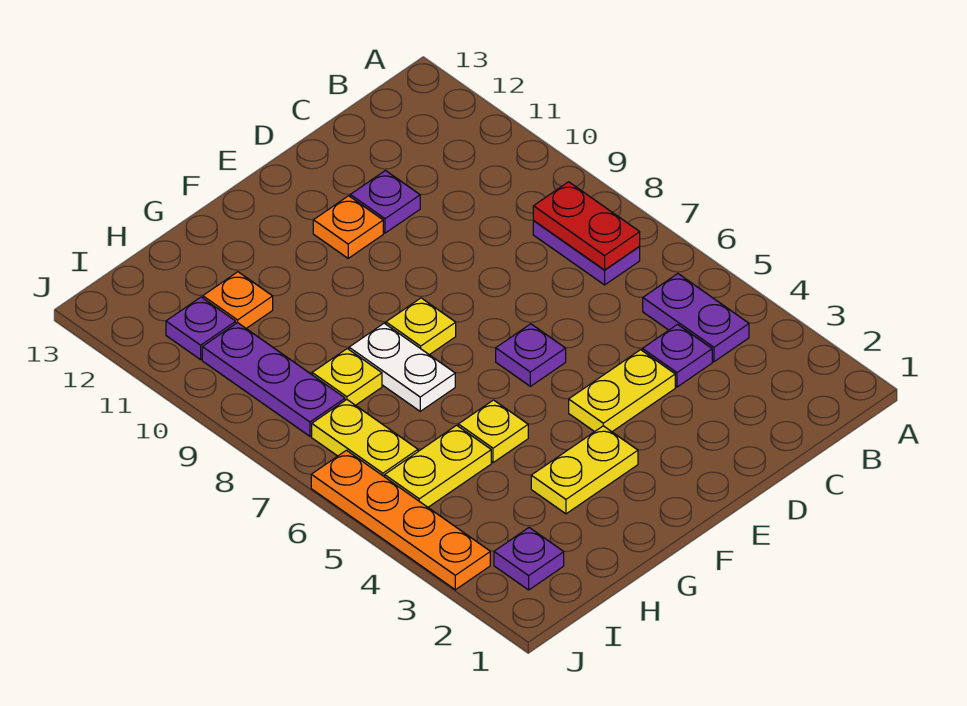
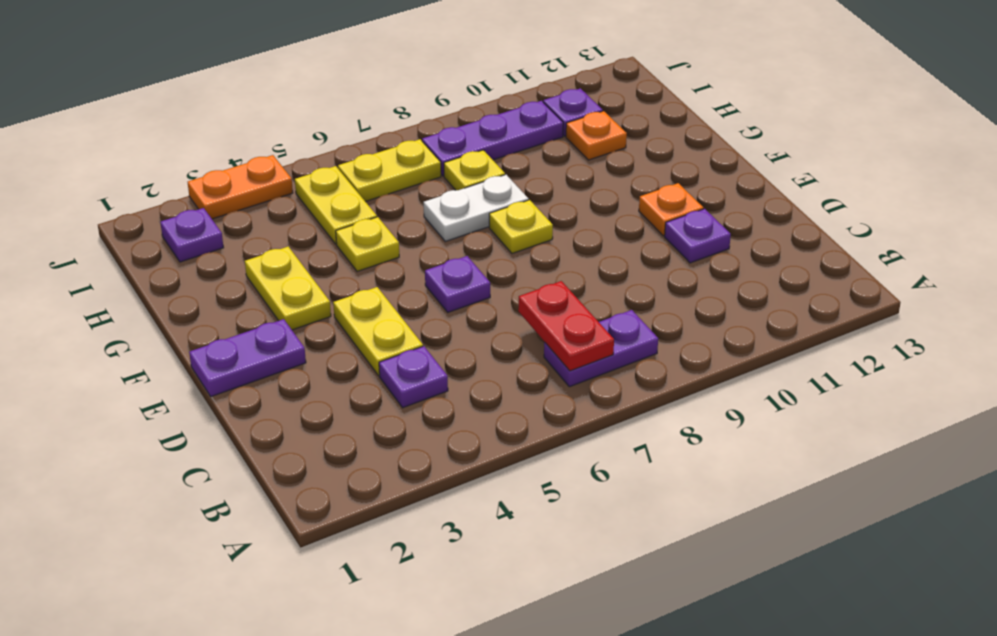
purple 1x2 plate [643,274,749,362] -> purple 1x2 plate moved to [189,319,306,397]
red 1x2 plate [533,182,640,270] -> red 1x2 plate turned to [518,281,614,371]
orange 1x4 plate [311,450,490,590] -> orange 1x2 plate [188,155,293,219]

